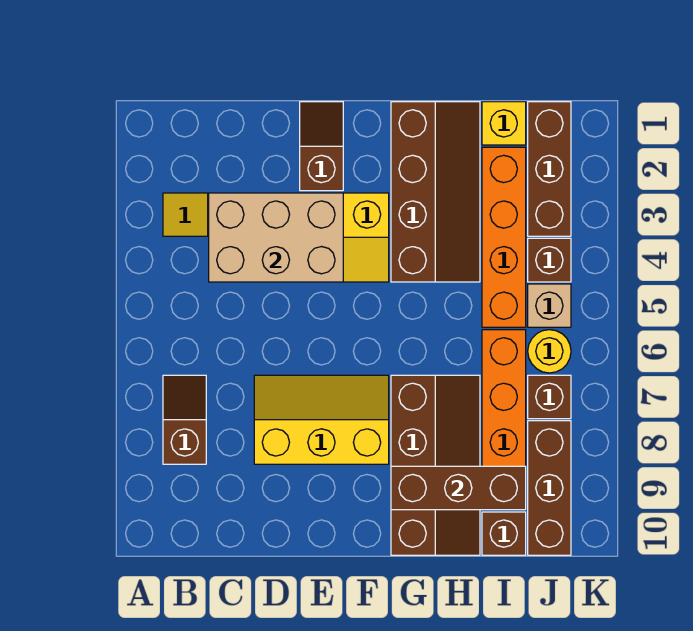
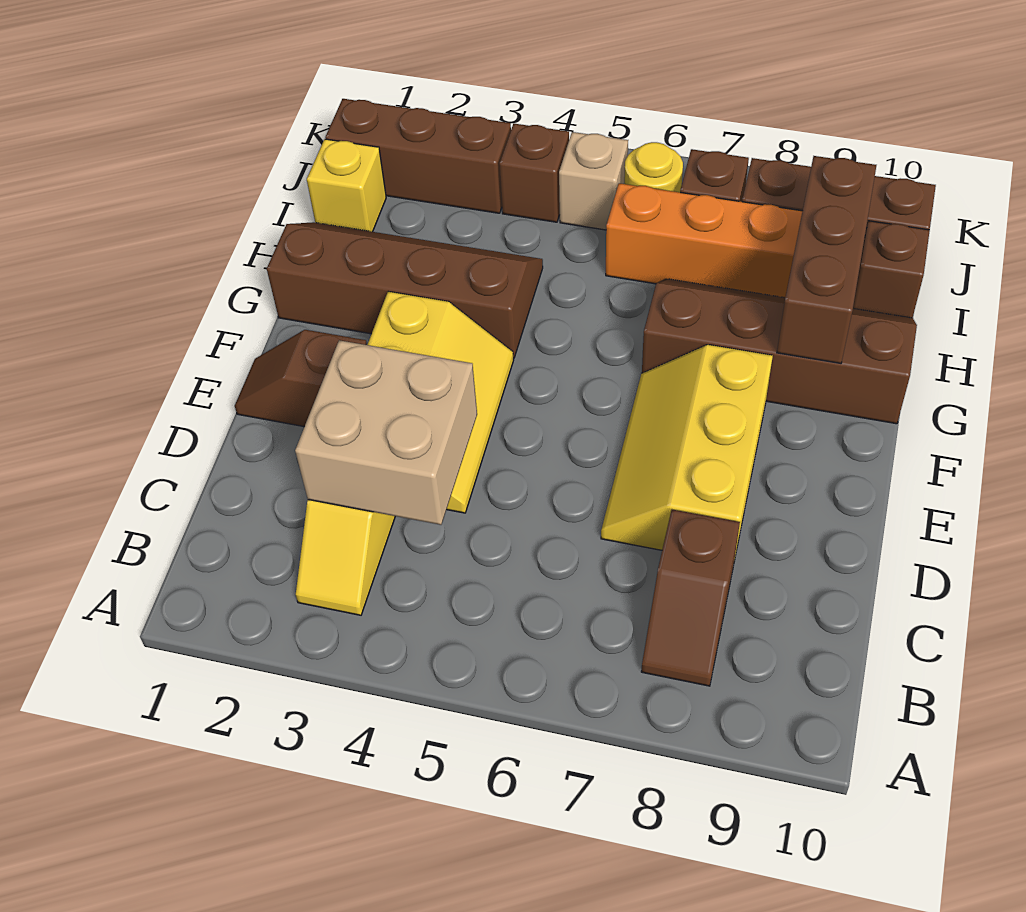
brown 1x2 slope [163,375,206,464] -> brown 1x2 slope turned to [641,510,740,686]
tan 2x3 brick [209,193,343,282] -> tan 2x2 brick [295,340,477,525]
orange 1x4 brick [482,147,526,327] -> none

